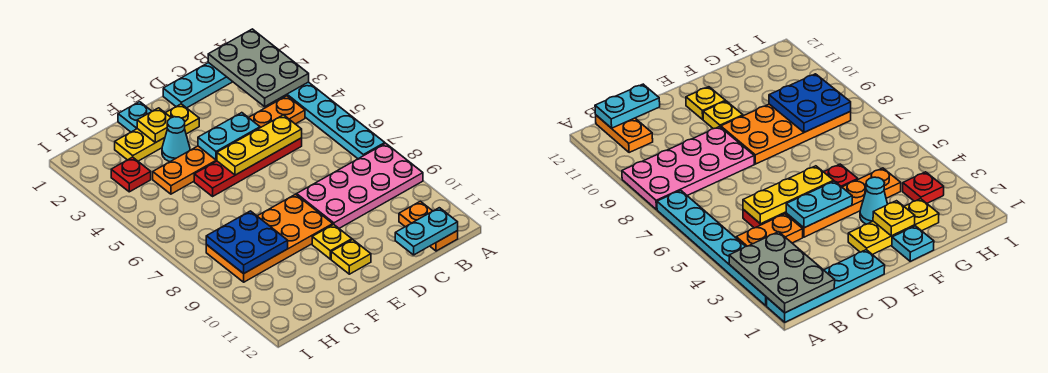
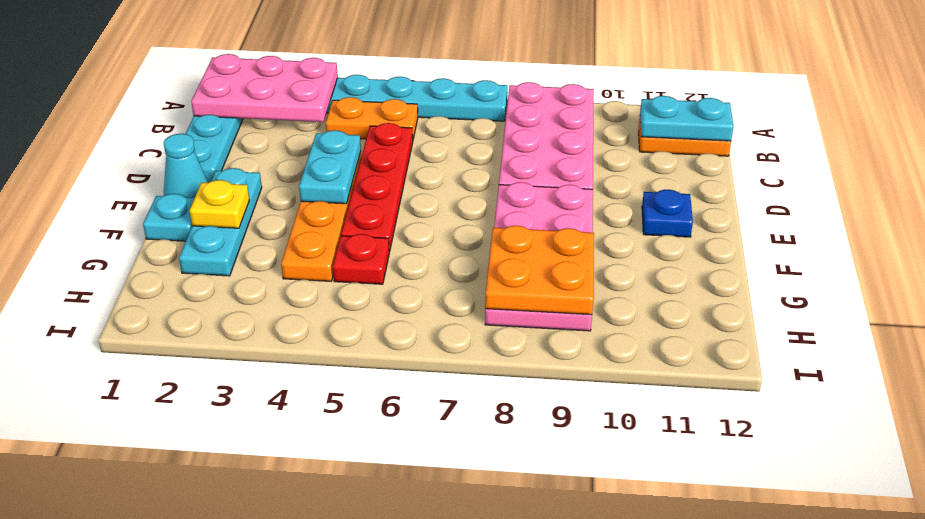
grey 2x3 plate [208,29,309,107] -> pink 2x3 plate [191,54,338,122]
orange 1x2 plate [248,96,305,128] -> orange 1x2 plate turned to [326,97,418,139]
cyan 1x2 plate [395,208,458,255] -> cyan 1x2 plate turned to [640,96,733,141]
yellow 1x3 plate [217,115,302,175] -> none
yellow 1x3 plate [115,104,199,161] -> cyan 1x3 plate [179,168,262,276]
orange 2x4 plate [206,194,333,282] -> pink 2x4 plate [485,182,593,331]
yellow 1x1 plate [312,224,352,259] -> none
yellow 1x1 plate [331,240,371,274] -> blue 1x1 plate [642,190,693,237]
cyan 1x1 cone [162,117,190,162] -> cyan 1x1 cone moved to [164,134,208,198]
blue 2x2 plate [206,211,288,274] -> orange 2x2 plate [485,226,594,315]
red 1x1 plate [111,157,151,192] -> red 1x1 plate moved to [333,234,389,284]

